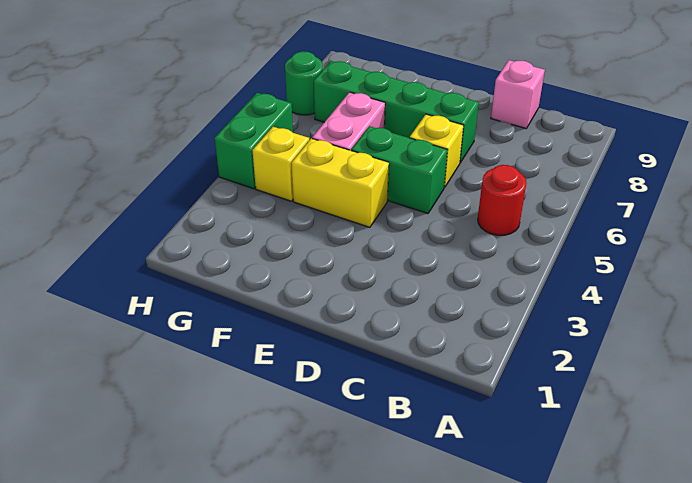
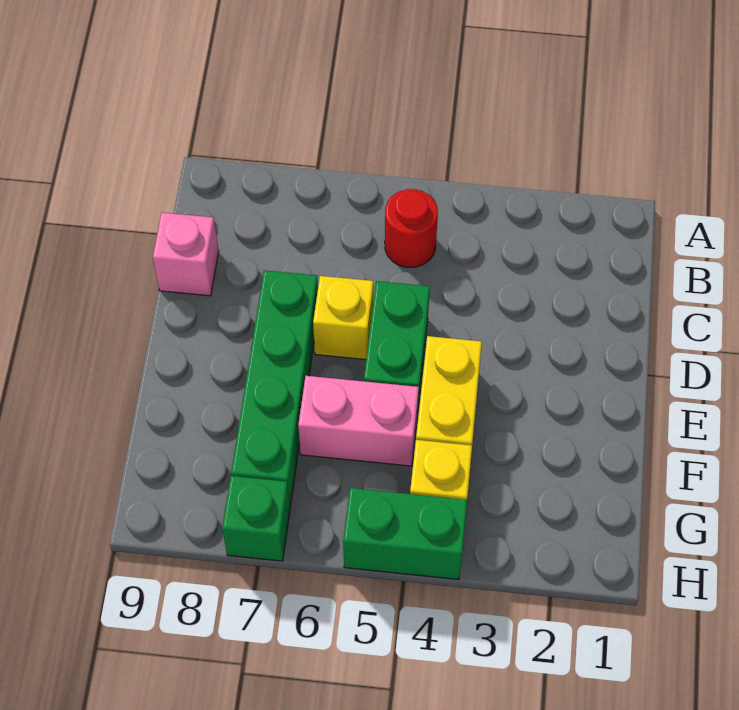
green 1x1 round brick [285,51,323,115] -> green 1x1 brick [222,476,290,561]

